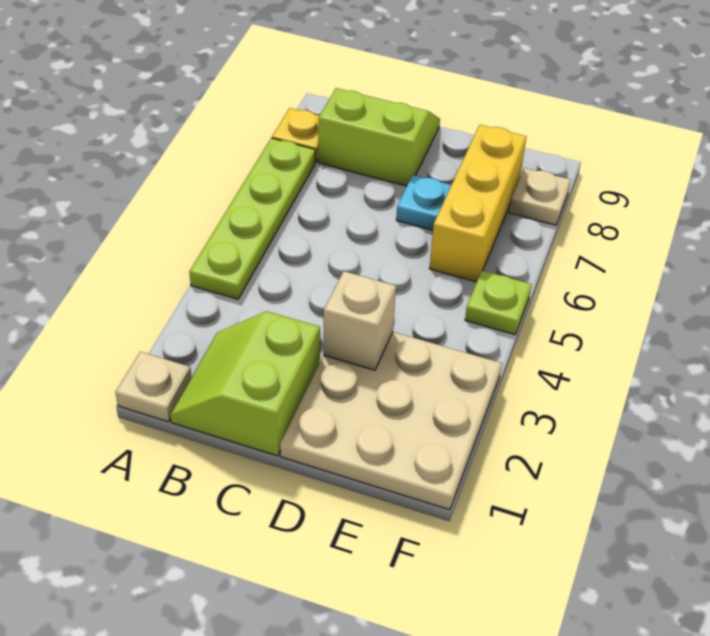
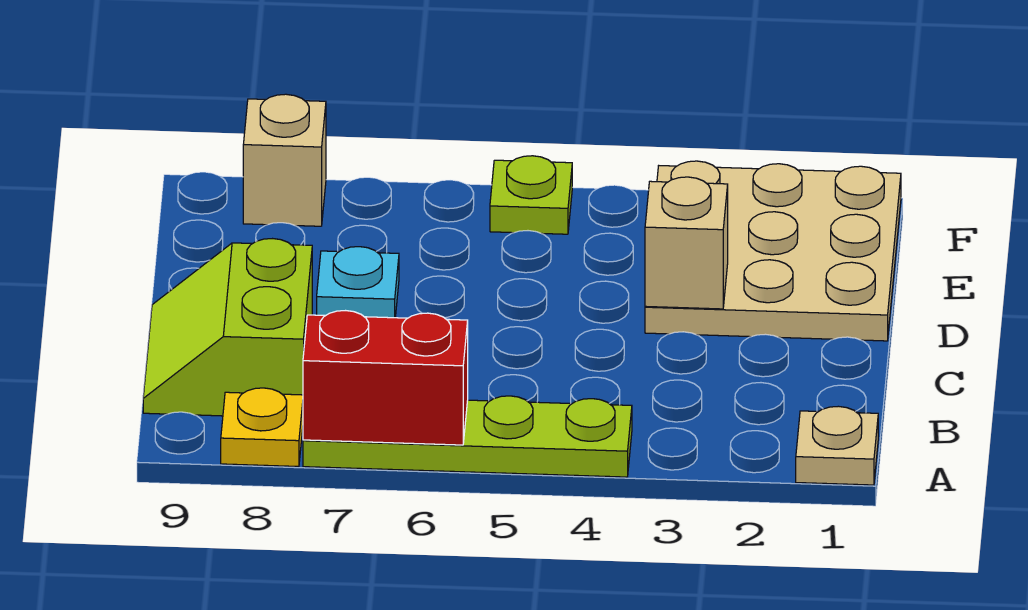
none -> red 1x2 brick [303,311,468,445]
lime 2x2 slope [170,311,320,456] -> none
yellow 1x3 brick [429,125,526,282] -> none
tan 1x1 plate [509,168,571,225] -> tan 1x1 brick [243,94,326,226]

